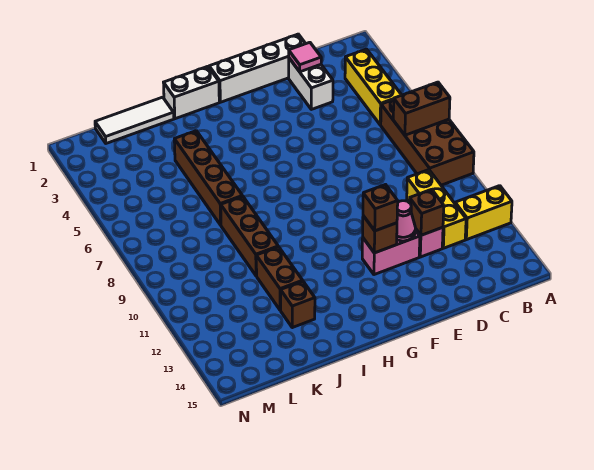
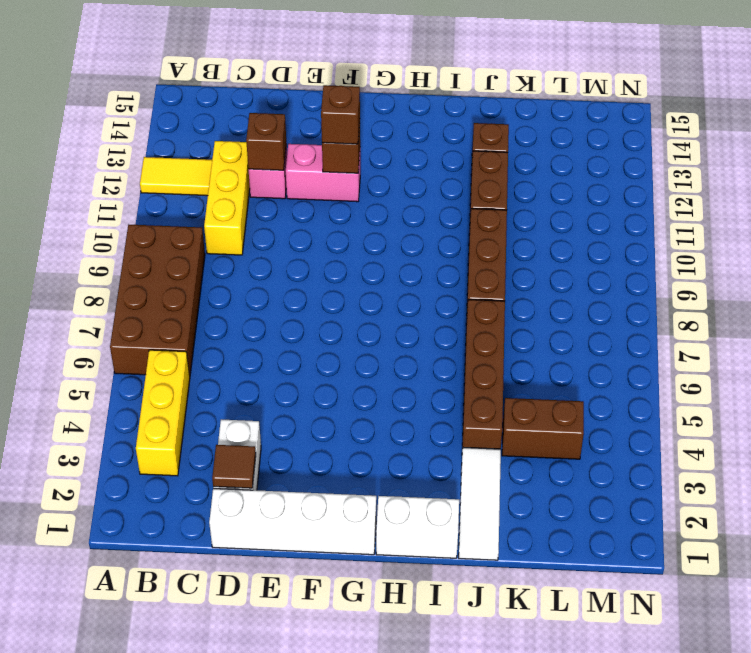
brown 1x2 brick [393,82,450,135] -> brown 1x2 brick moved to [502,398,584,459]
yellow 1x2 brick [455,186,512,240] -> yellow 1x2 tile [140,157,212,196]
pink 1x1 tile [289,42,321,72] -> brown 1x1 tile [212,445,256,488]
pink 1x1 cone [397,201,415,241] -> none
white 1x3 tile [95,97,174,143] -> white 1x3 tile turned to [459,448,501,560]

